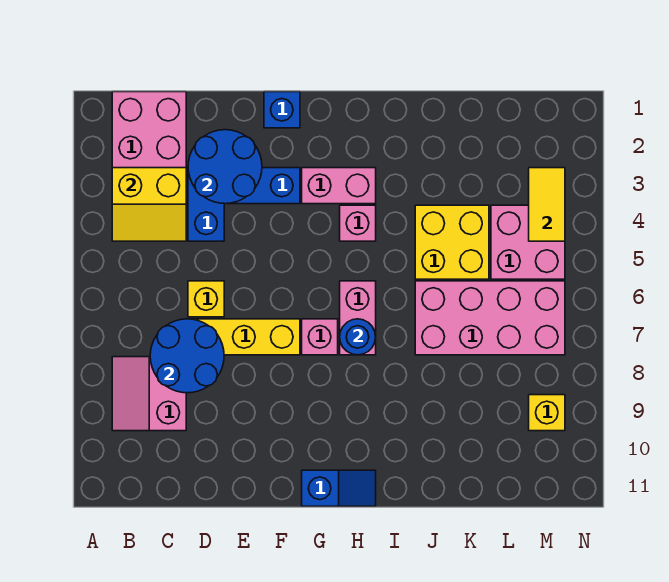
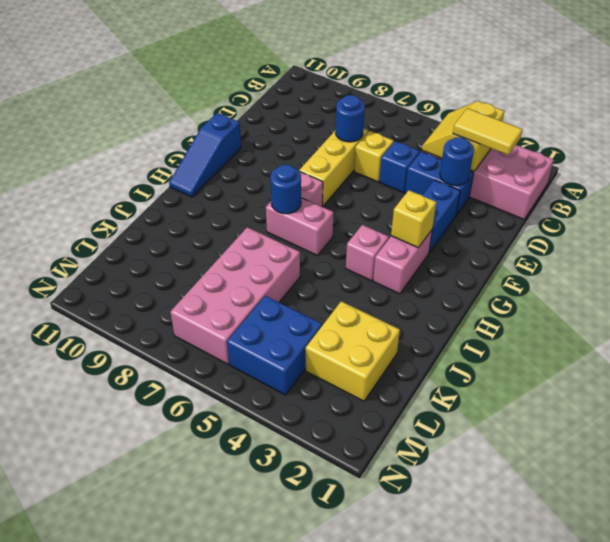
pink 2x2 slope [112,357,186,431] -> none
blue 2x2 round brick [150,319,224,393] -> blue 1x1 round brick [336,95,365,142]
blue 2x2 round brick [188,130,262,204] -> blue 1x1 round brick [440,137,474,186]
blue 1x1 brick [264,92,300,128] -> blue 1x1 brick moved to [379,141,420,193]
blue 1x2 slope [302,470,376,506] -> blue 1x3 slope [169,113,241,197]
yellow 2x2 brick [415,205,489,279] -> yellow 2x2 brick moved to [306,301,400,401]
pink 2x2 brick [491,205,565,279] -> blue 2x2 brick [227,296,322,395]
yellow 1x2 tile [529,168,565,241] -> yellow 1x2 tile moved to [453,108,522,155]
yellow 1x1 brick [529,395,565,431] -> yellow 1x1 brick moved to [391,190,436,248]

